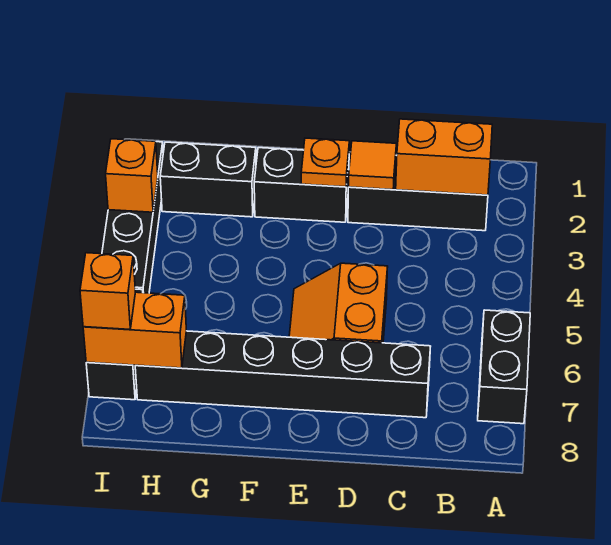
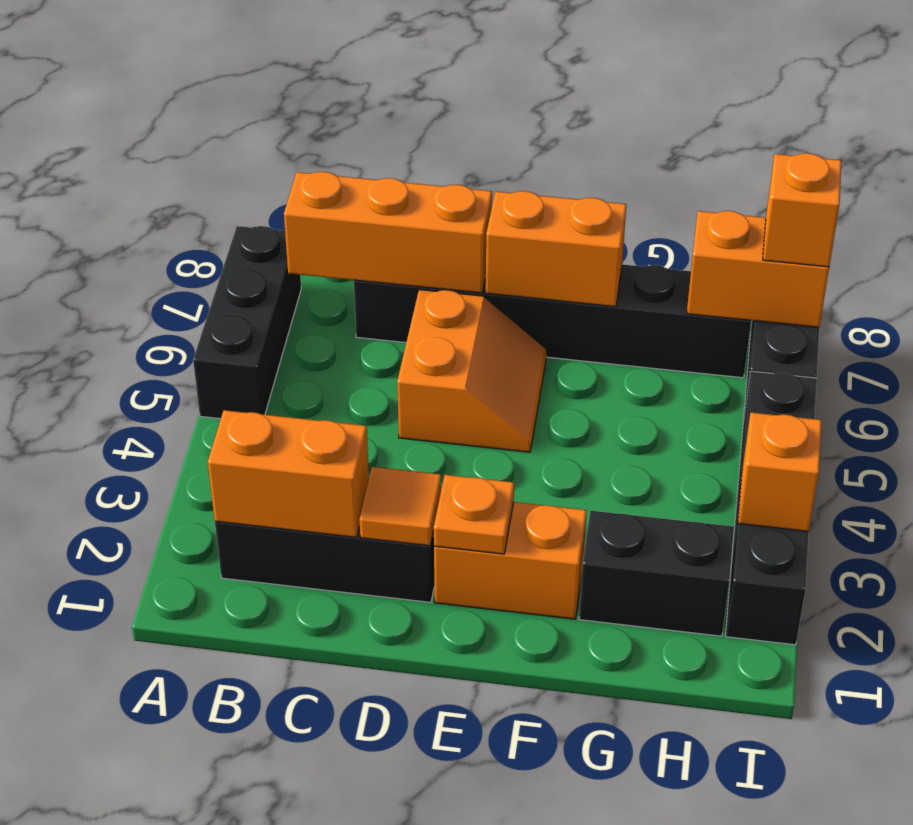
black 1x2 brick [478,310,530,424] -> black 1x3 brick [193,226,301,419]
none -> orange 1x3 brick [284,172,492,293]
black 1x2 brick [254,148,349,222] -> orange 1x2 brick [434,502,587,619]
none -> orange 1x2 brick [486,191,626,307]

